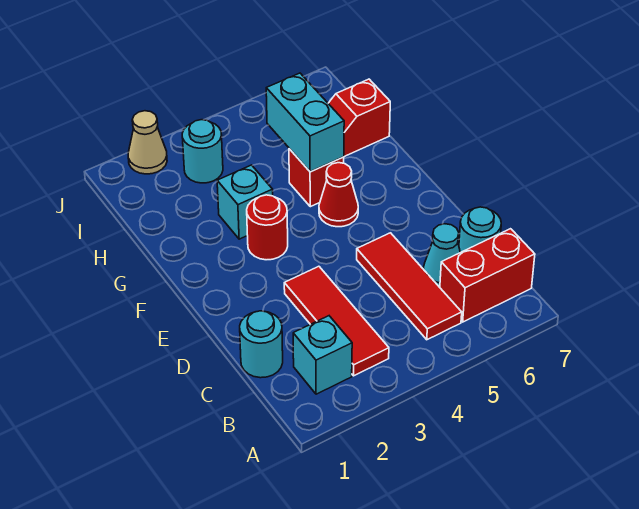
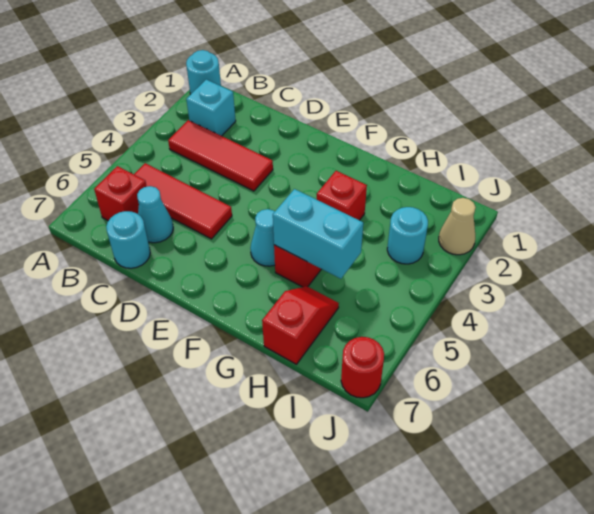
red 1x2 brick [440,229,535,322] -> red 1x1 brick [94,166,147,221]
cyan 1x1 round brick [240,311,283,378] -> cyan 1x1 round brick moved to [186,50,221,95]
red 1x1 round brick [247,195,288,260] -> red 1x1 round brick moved to [341,337,384,398]
red 1x1 cone [319,163,358,227] -> cyan 1x1 cone [250,209,275,266]
cyan 1x1 brick [217,165,273,239] -> red 1x1 brick [317,171,367,220]

